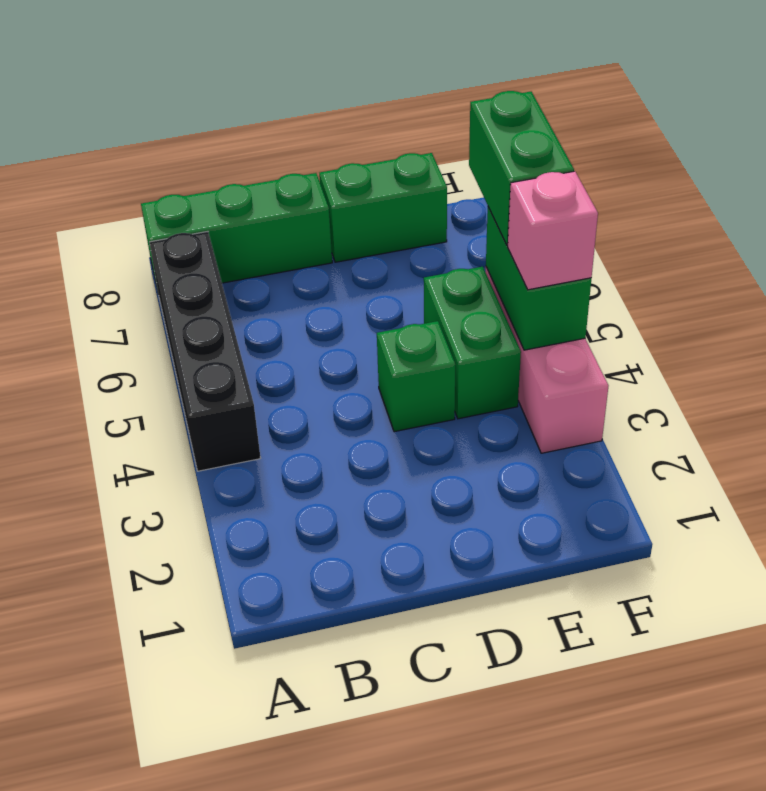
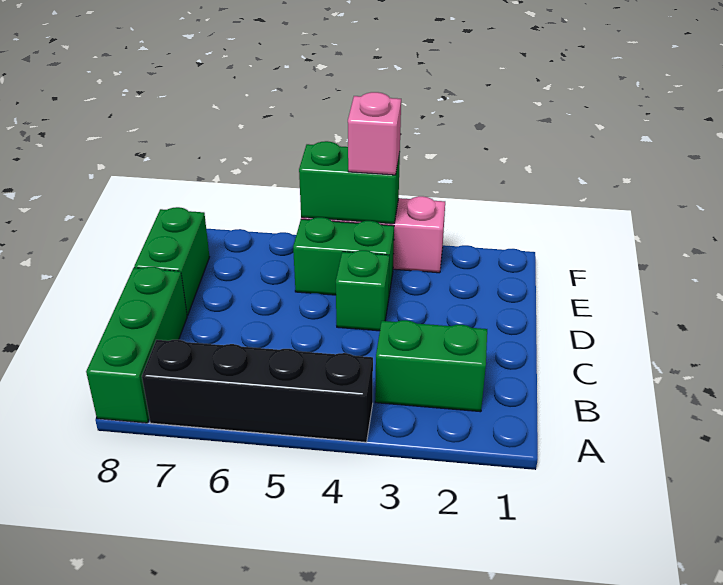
green 1x2 brick [469,91,574,245] -> green 1x2 brick moved to [375,320,487,412]

